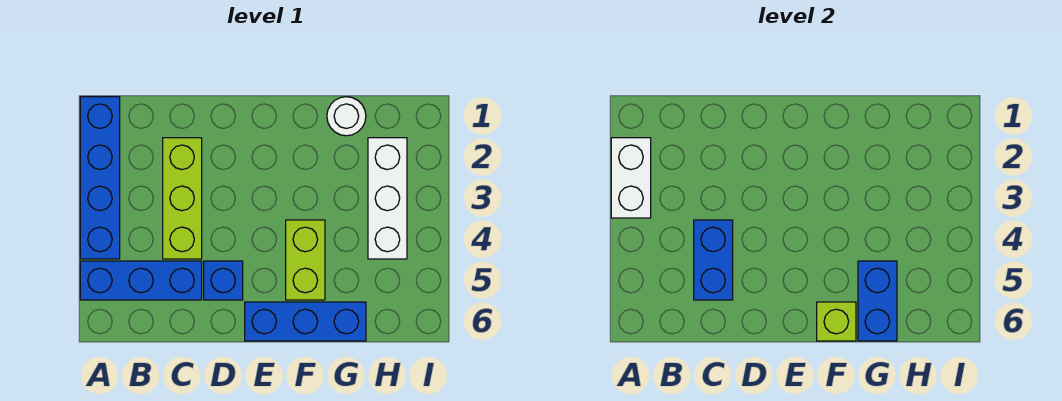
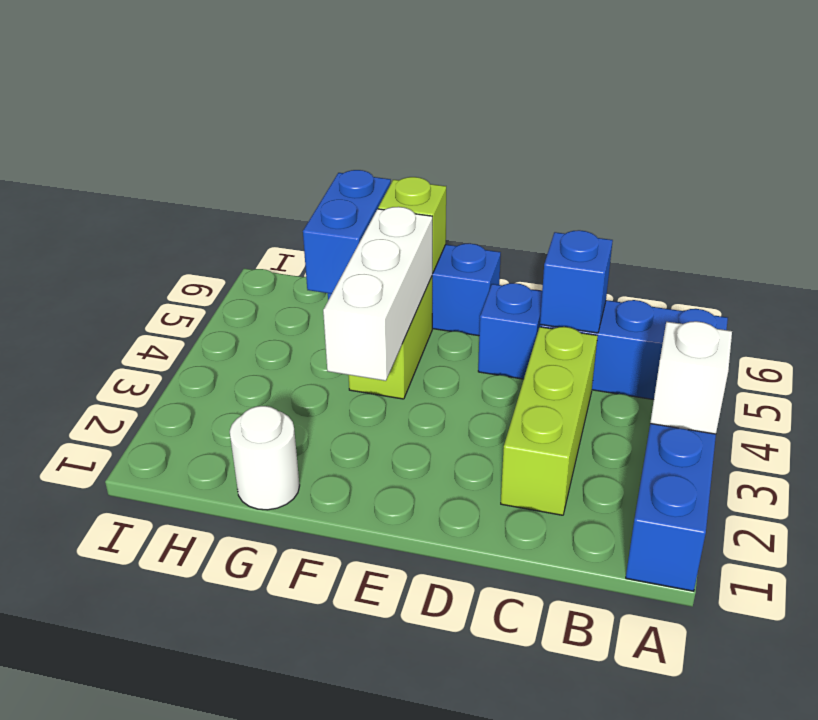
white 1x2 brick [611,138,651,218] -> white 1x1 brick [650,321,732,434]
blue 1x2 brick [694,220,733,300] -> blue 1x1 brick [540,230,613,333]
white 1x3 brick [368,138,407,259] -> white 1x3 brick moved to [323,207,432,381]

